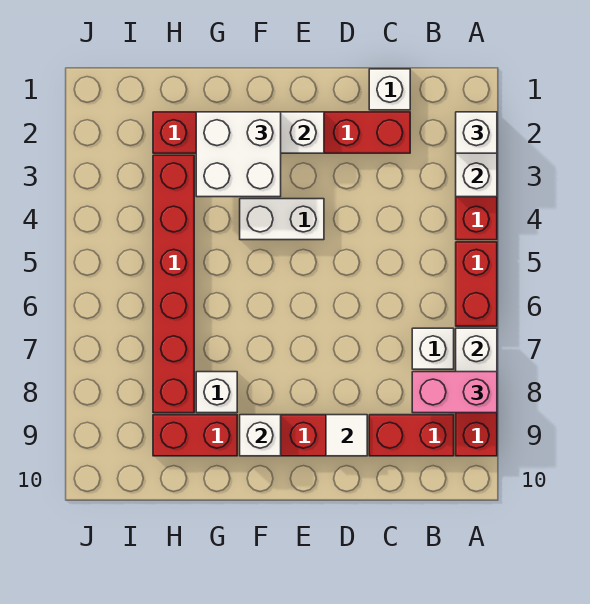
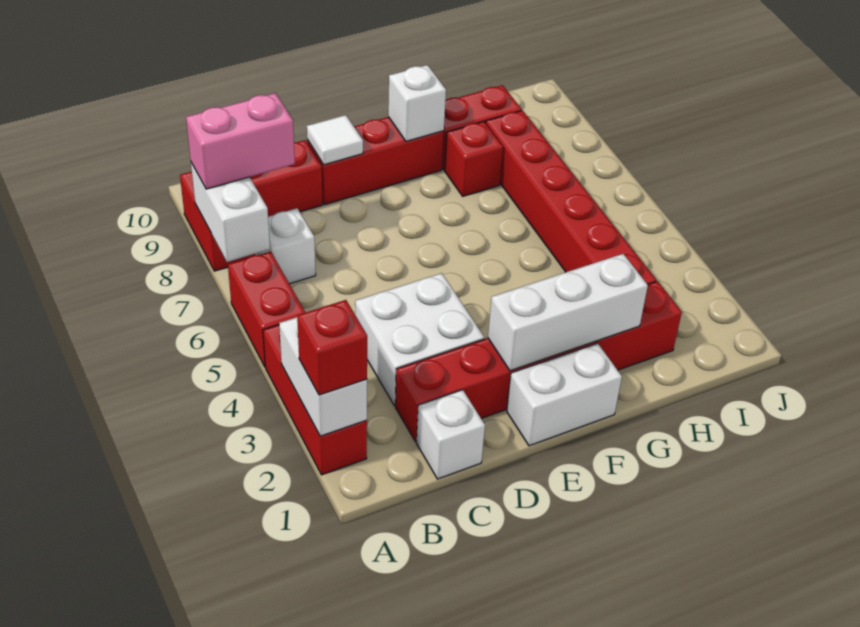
white 1x1 brick [456,112,497,153] -> red 1x1 brick [297,300,367,395]
white 1x2 brick [240,199,324,240] -> white 1x2 brick moved to [507,343,622,446]
white 2x2 brick [196,112,281,197] -> white 2x2 brick moved to [355,273,484,406]
white 1x1 brick [196,372,237,413] -> red 1x1 brick [445,121,503,196]

